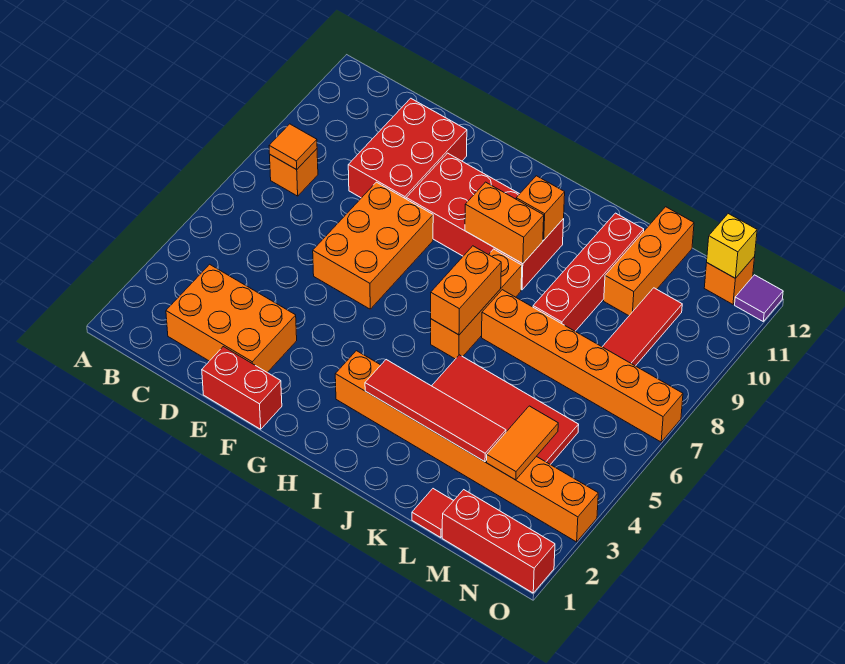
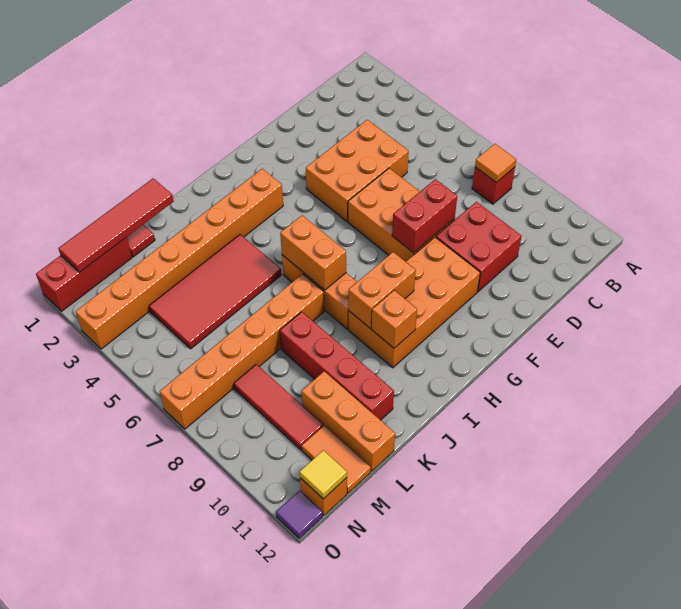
orange 1x1 brick [270,149,318,196] -> red 1x1 brick [472,167,515,204]
orange 2x3 brick [166,264,297,373] -> orange 2x3 brick moved to [306,120,409,221]
red 2x3 brick [348,98,467,199] -> red 2x2 brick [436,202,522,292]
red 1x2 brick [202,347,282,429] -> red 1x2 brick moved to [392,179,457,253]
red 2x4 brick [406,153,564,290] -> orange 2x4 brick [349,237,480,368]
red 1x4 tile [365,360,506,462] -> red 1x4 tile moved to [58,178,174,272]
orange 1x2 tile [487,406,558,480] -> orange 1x2 tile moved to [302,425,371,493]
yellow 1x1 brick [707,214,757,278] -> yellow 1x1 tile [300,450,347,499]

